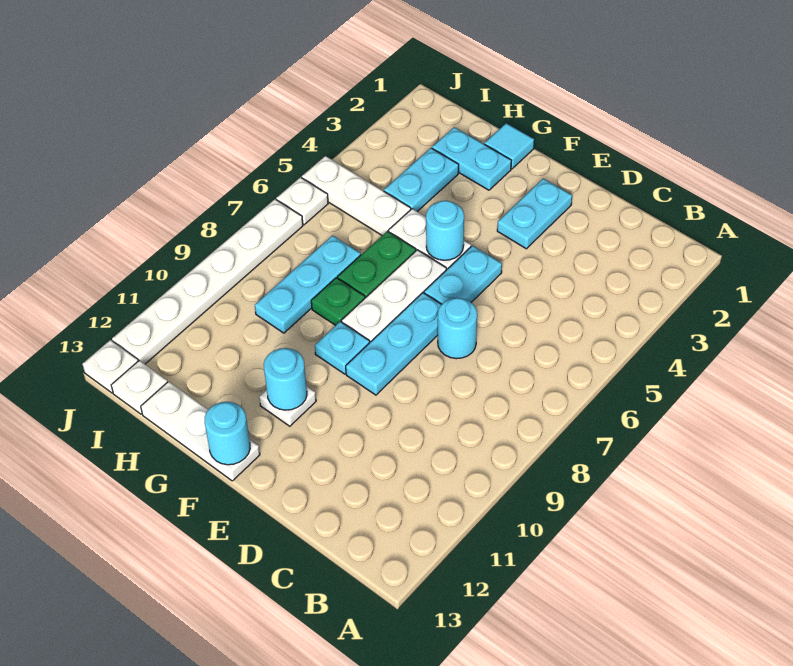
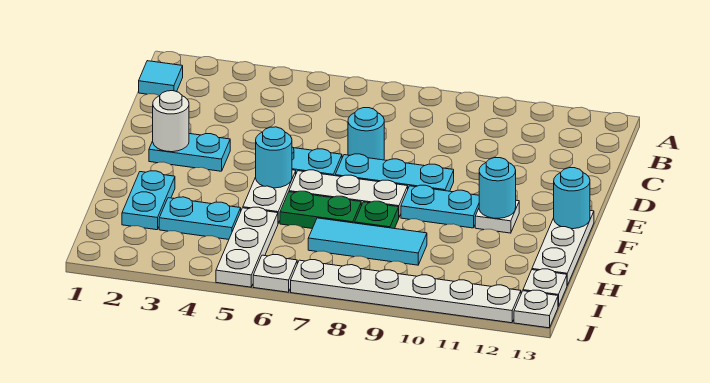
none -> white 1x1 round brick [153,91,189,152]
cyan 1x1 plate [315,322,370,374] -> cyan 1x2 plate [401,185,479,228]
cyan 1x1 tile [484,123,534,169] -> cyan 1x1 tile moved to [139,61,183,96]
cyan 1x3 plate [255,236,361,333] -> cyan 1x3 tile [308,218,427,265]

